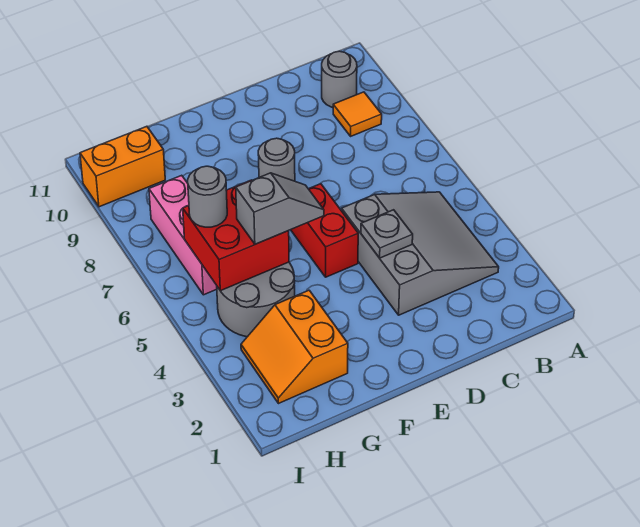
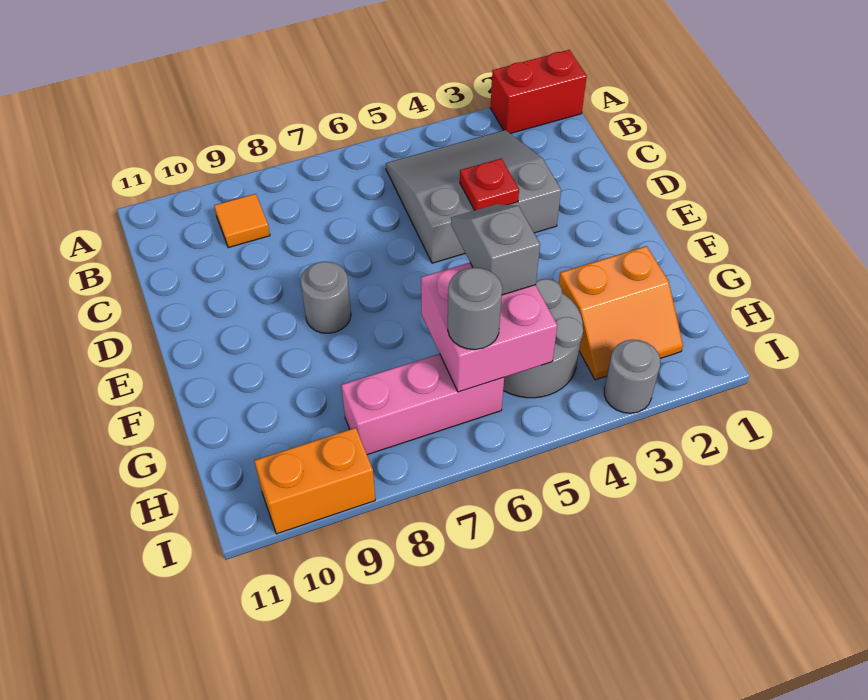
grey 1x1 round brick [322,51,357,108] -> grey 1x1 round brick moved to [604,340,660,413]
grey 1x1 plate [361,210,413,258] -> red 1x1 plate [460,158,519,210]
red 1x2 brick [291,184,358,277] -> red 1x2 brick moved to [490,50,587,134]
red 2x2 brick [183,180,289,291] -> pink 2x2 brick [421,263,557,392]
orange 1x2 brick [80,126,165,207] -> orange 1x2 brick turned to [255,428,375,534]

